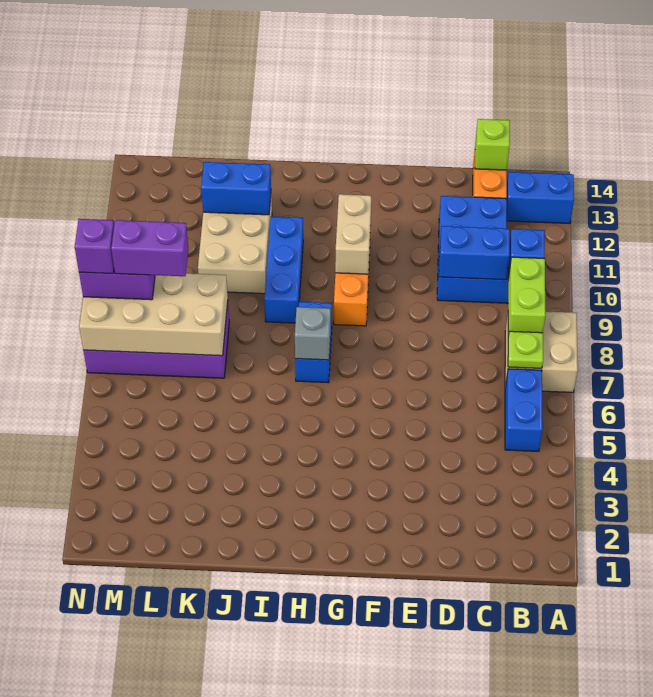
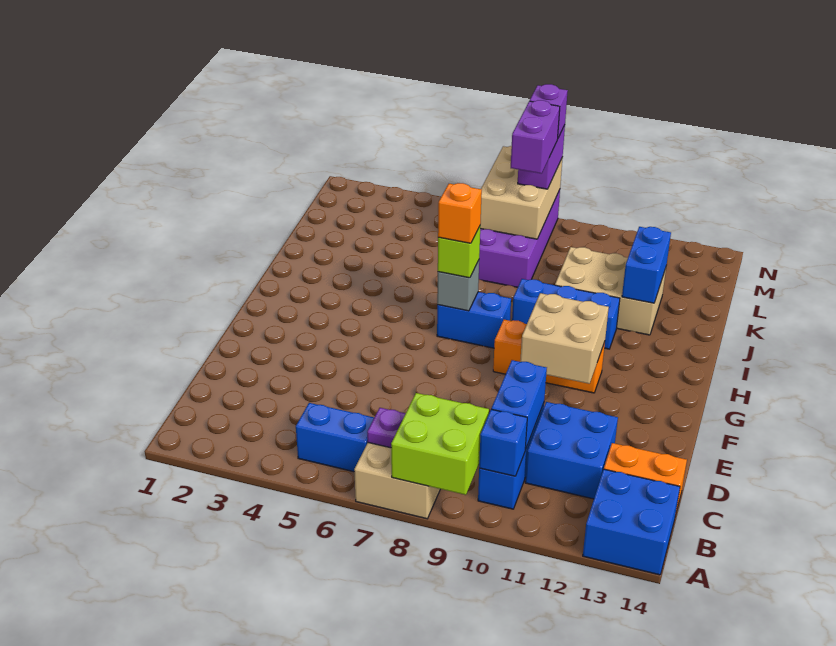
blue 1x2 brick [507,172,574,223] -> blue 2x2 brick [583,469,680,575]
lime 1x1 plate [508,331,543,368] -> purple 1x1 plate [367,408,406,448]
lime 1x2 brick [508,257,545,336] -> lime 2x2 brick [391,393,489,495]
lime 1x1 brick [475,119,510,170] -> lime 1x1 brick moved to [438,226,480,278]
tan 1x2 brick [335,194,371,274] -> tan 2x2 brick [520,293,609,384]
none -> orange 1x1 brick [438,183,482,243]
tan 2x4 brick [79,273,228,356] -> tan 2x3 brick [480,146,563,239]

